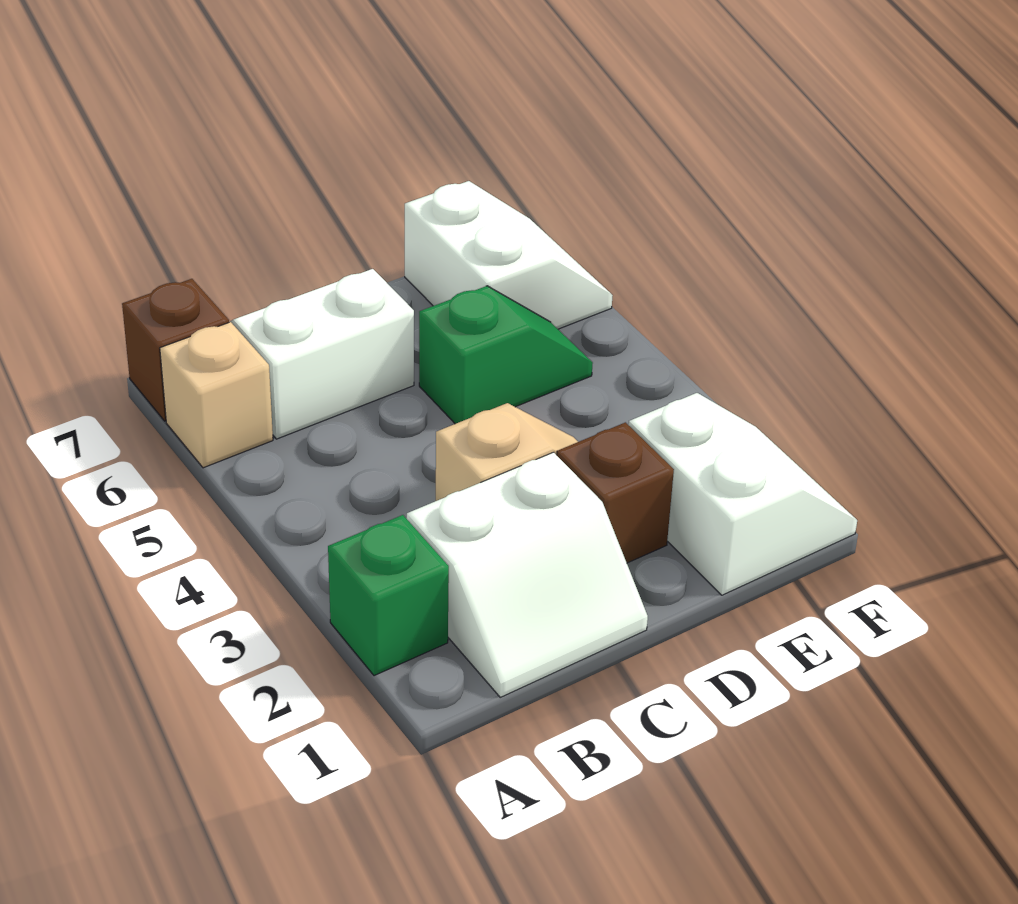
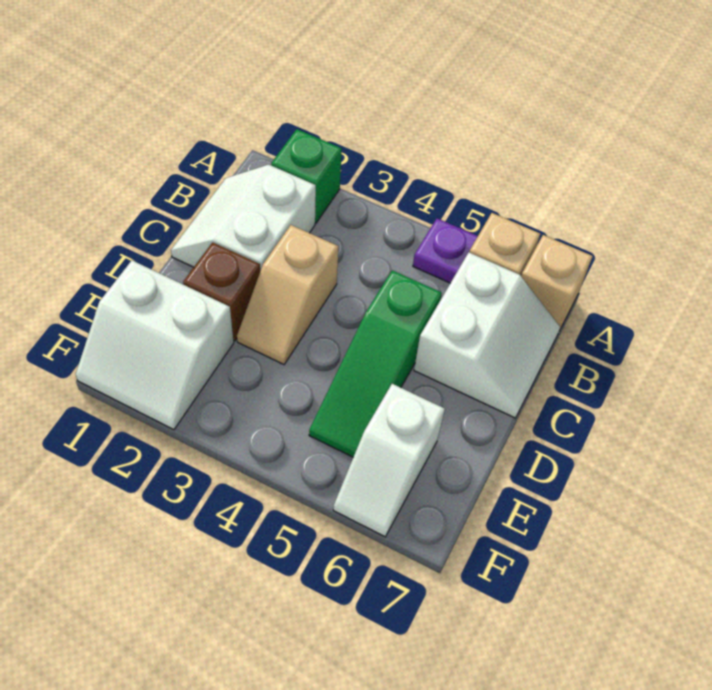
none -> purple 1x1 plate [413,218,478,283]
brown 1x1 brick [122,279,229,421] -> tan 1x1 brick [521,235,593,329]
green 1x2 slope [419,286,593,424] -> green 1x3 slope [309,270,442,457]
white 2x2 slope [405,181,613,329] -> white 1x2 slope [333,384,445,537]

